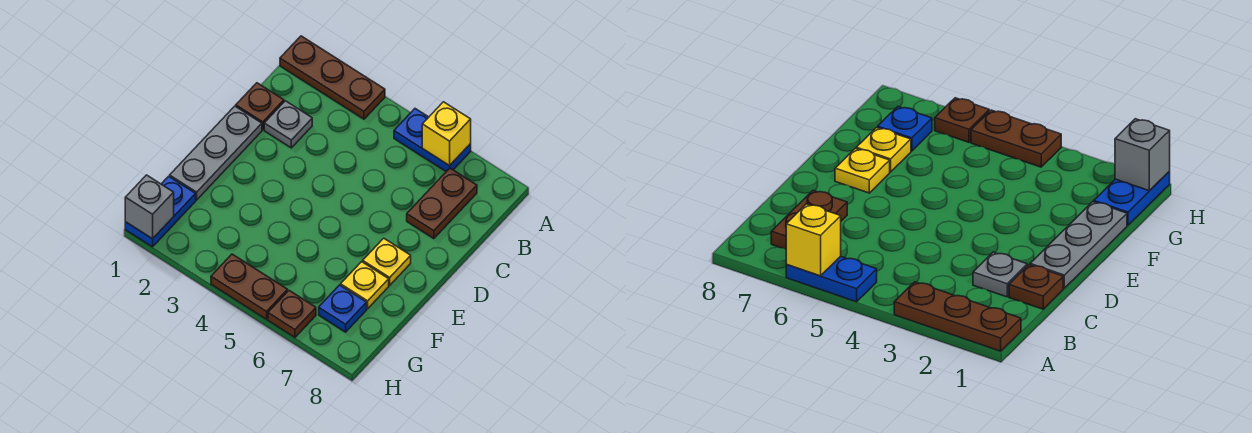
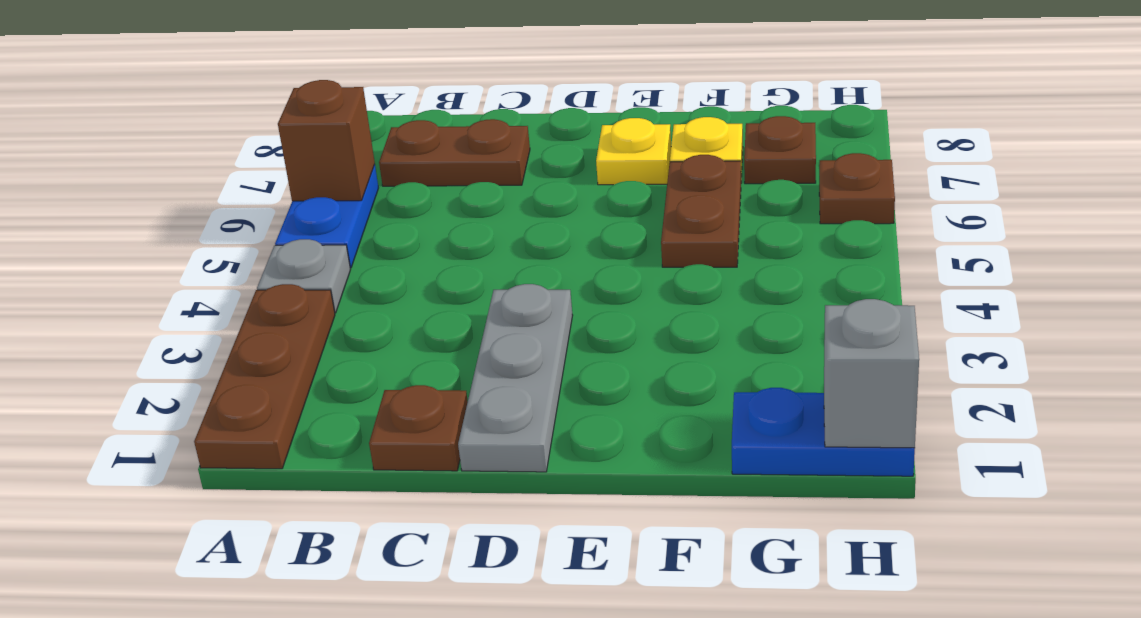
yellow 1x1 brick [422,102,471,166] -> brown 1x1 brick [278,80,375,201]
grey 1x1 plate [264,101,312,148] -> grey 1x1 plate moved to [257,239,350,313]
grey 1x3 plate [170,106,262,200] -> grey 1x3 plate turned to [458,284,573,472]
blue 1x1 plate [319,285,367,332] -> brown 1x1 plate [744,116,816,184]
brown 1x2 plate [211,254,288,319] -> brown 1x2 plate moved to [661,155,741,267]

